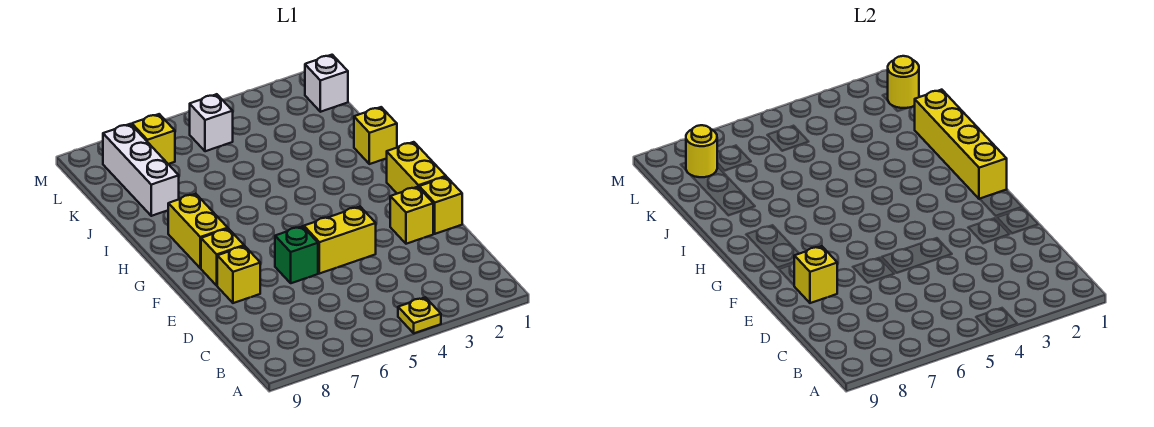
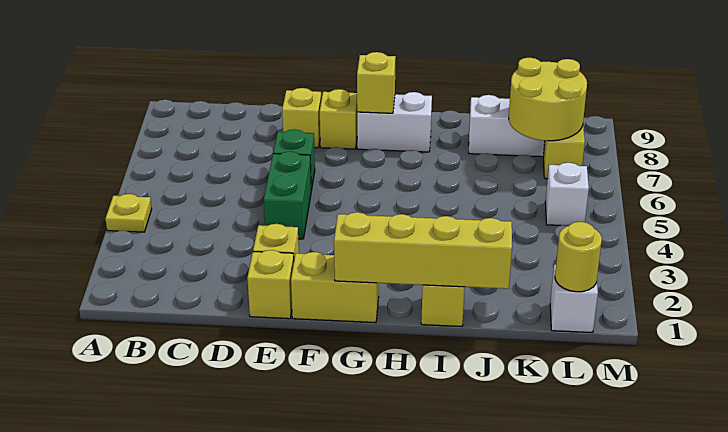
yellow 1x2 brick [304,207,376,274] -> green 1x2 brick [264,151,311,239]
yellow 1x1 brick [794,246,837,303] -> yellow 1x1 brick moved to [357,52,396,113]
yellow 1x2 brick [168,194,228,268] -> white 1x2 brick [357,92,432,152]
yellow 1x1 round brick [686,125,717,177] -> yellow 2x2 round brick [509,58,587,141]

